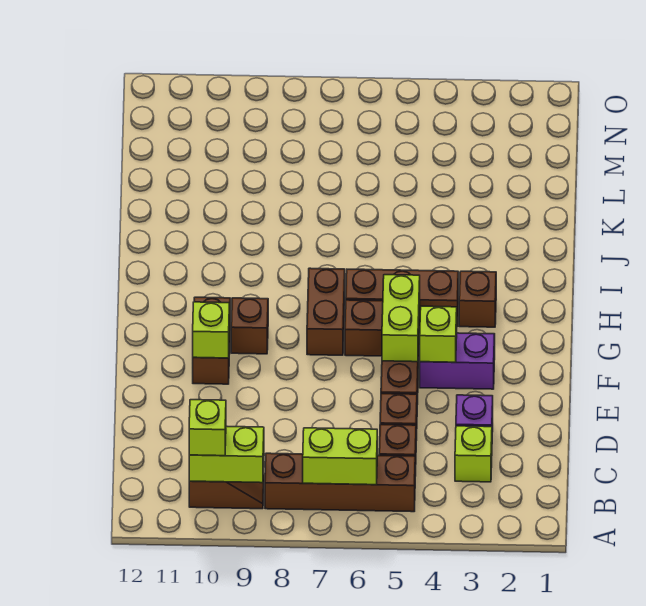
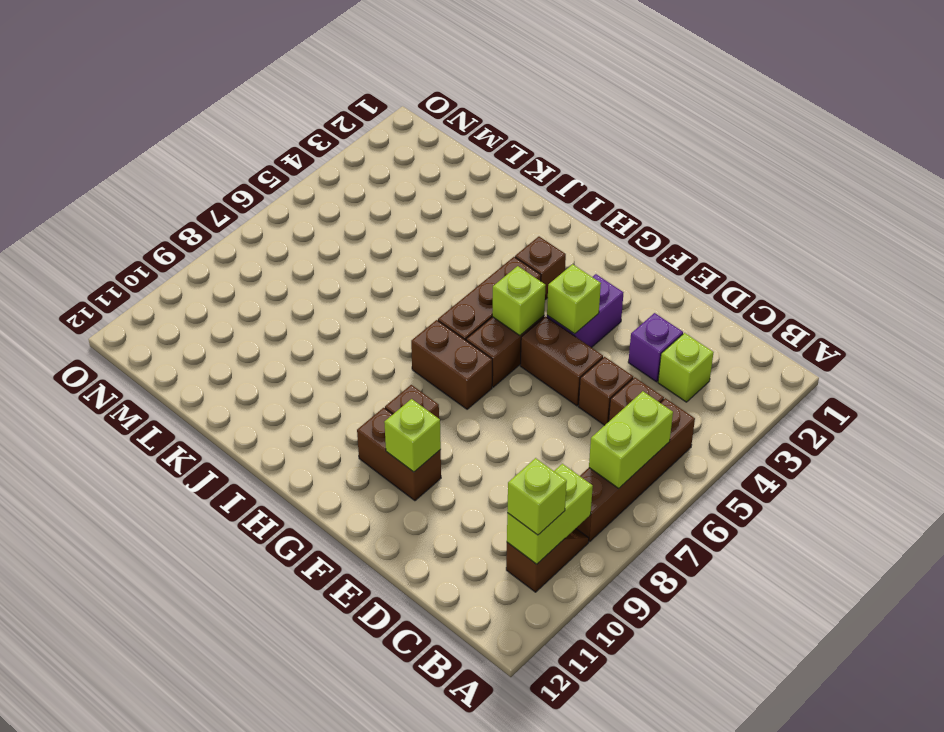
lime 1x2 brick [382,275,420,362] -> lime 1x1 brick [492,266,546,336]

